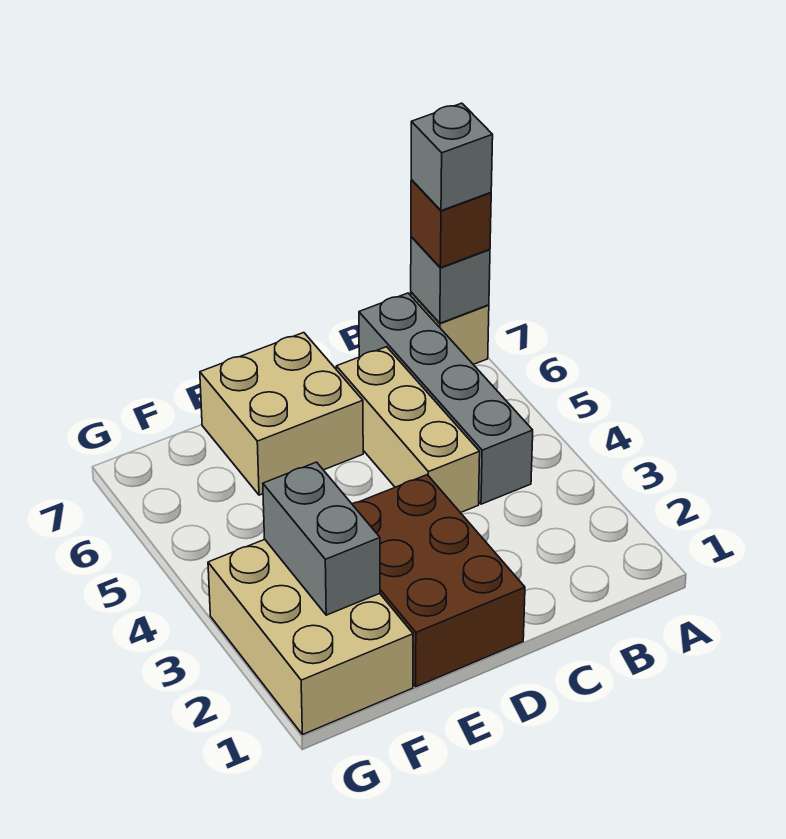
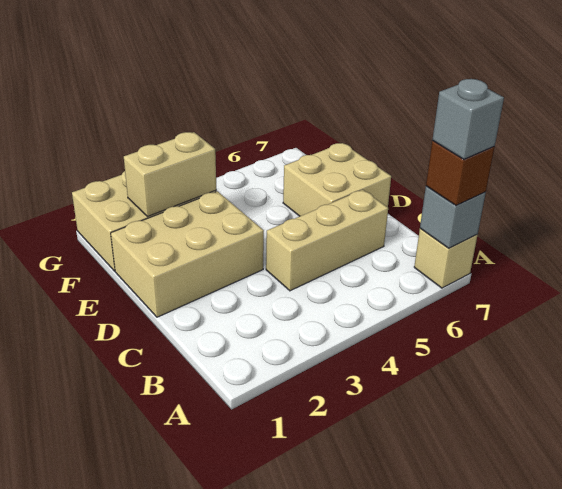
grey 1x4 brick [359,293,533,504] -> none
brown 2x3 brick [352,475,525,687] -> tan 2x3 brick [111,191,264,317]
grey 1x2 brick [263,462,380,615] -> tan 1x2 brick [124,132,217,217]

